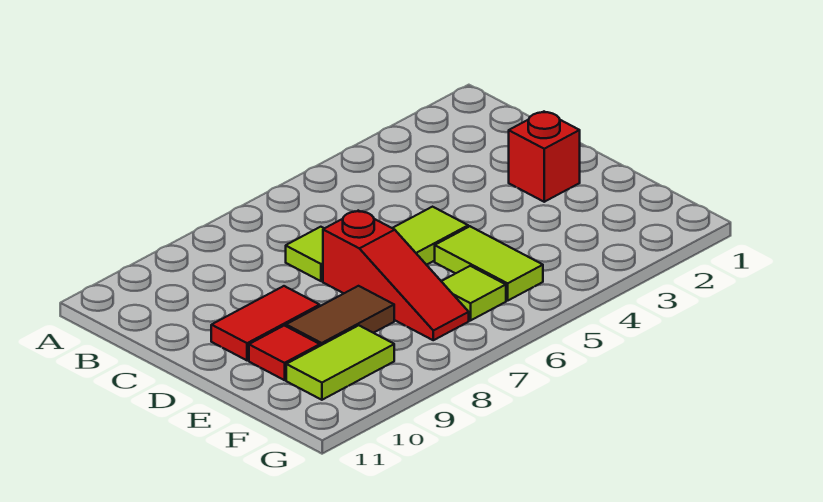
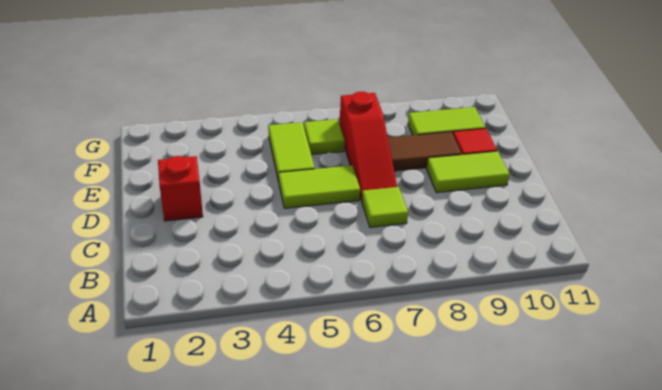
red 1x3 slope [323,211,469,340] -> red 1x3 slope turned to [339,92,397,200]
red 1x2 tile [211,286,320,360] -> lime 1x2 tile [427,151,510,193]

